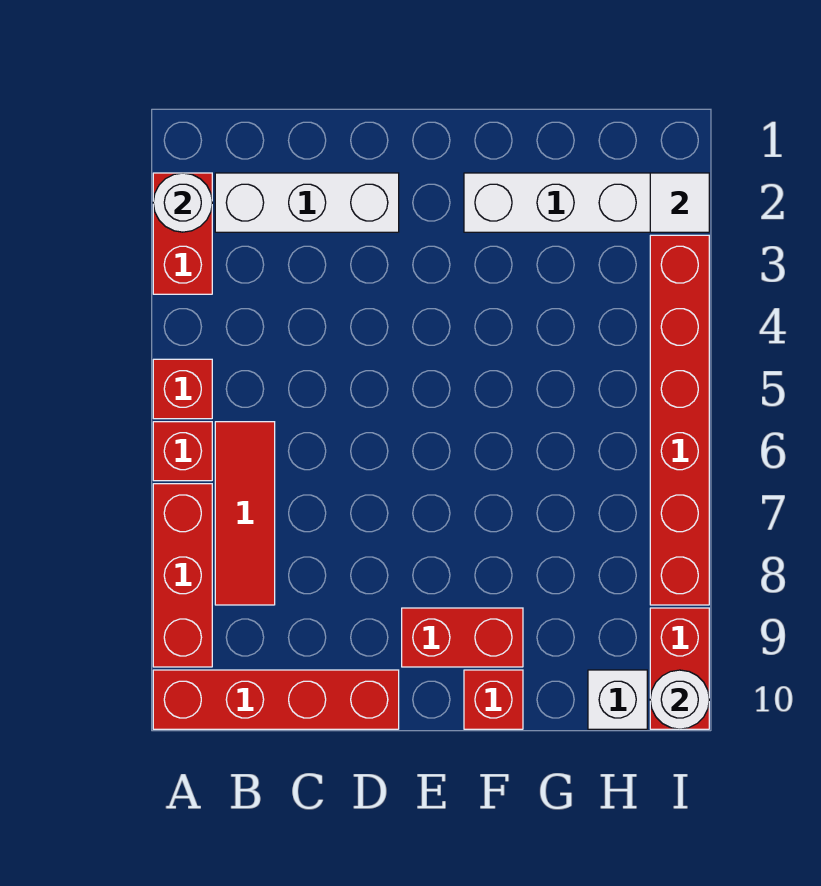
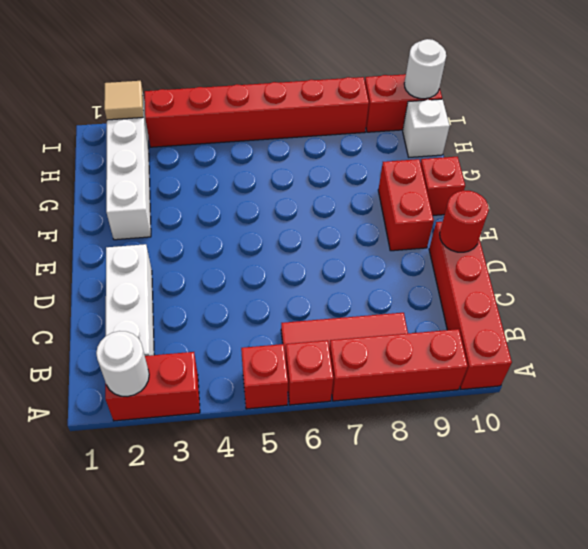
none -> red 1x1 round brick [440,191,489,252]
white 1x1 tile [650,173,709,232] -> tan 1x1 tile [104,81,143,120]

